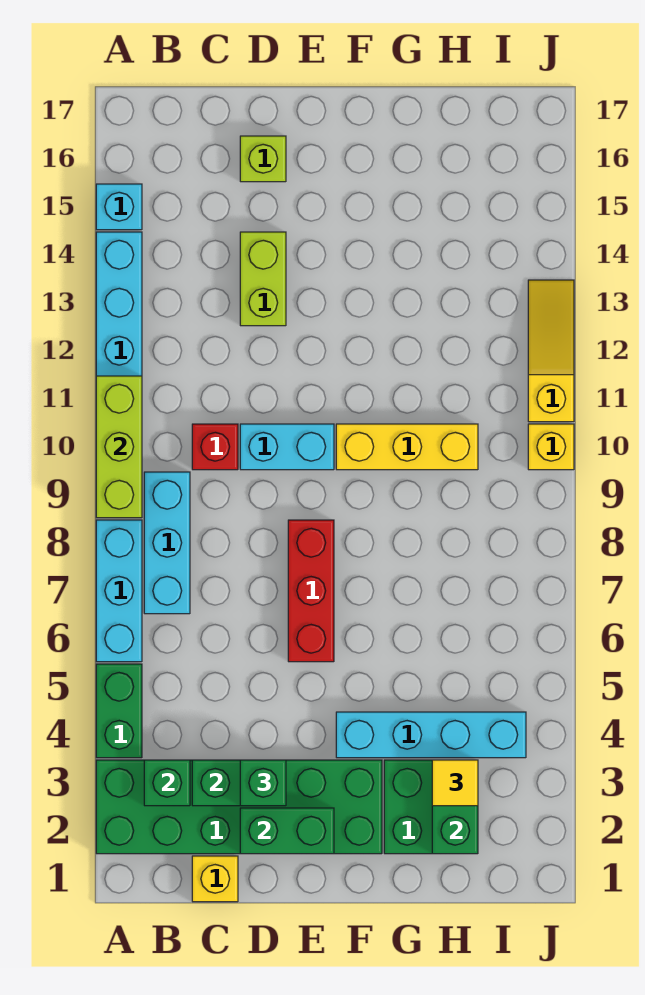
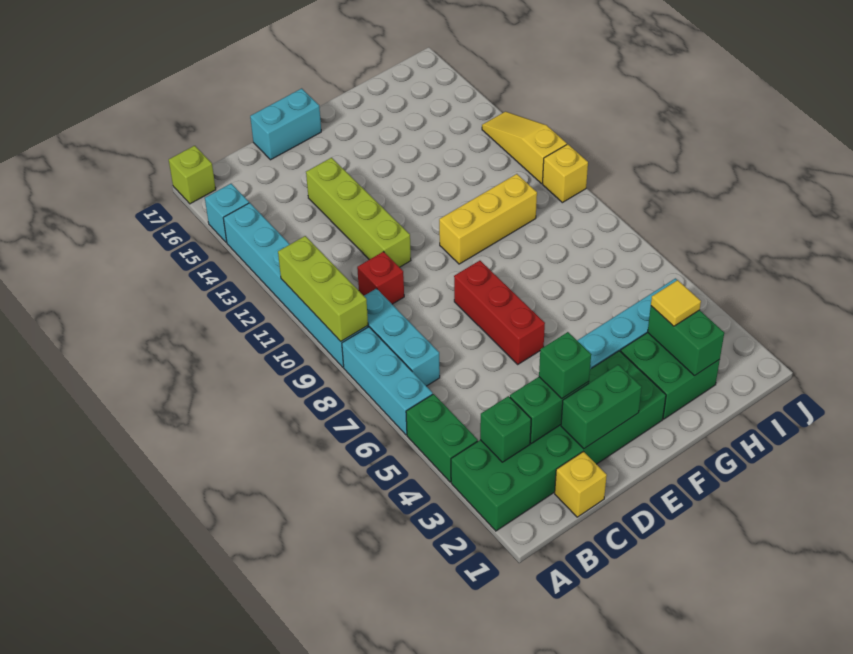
cyan 1x2 brick [240,424,334,470] -> cyan 1x2 brick moved to [250,88,321,160]
lime 1x2 brick [240,232,286,326] -> lime 1x4 brick [306,158,411,267]
lime 1x1 brick [240,136,286,182] -> lime 1x1 brick moved to [169,146,216,204]

